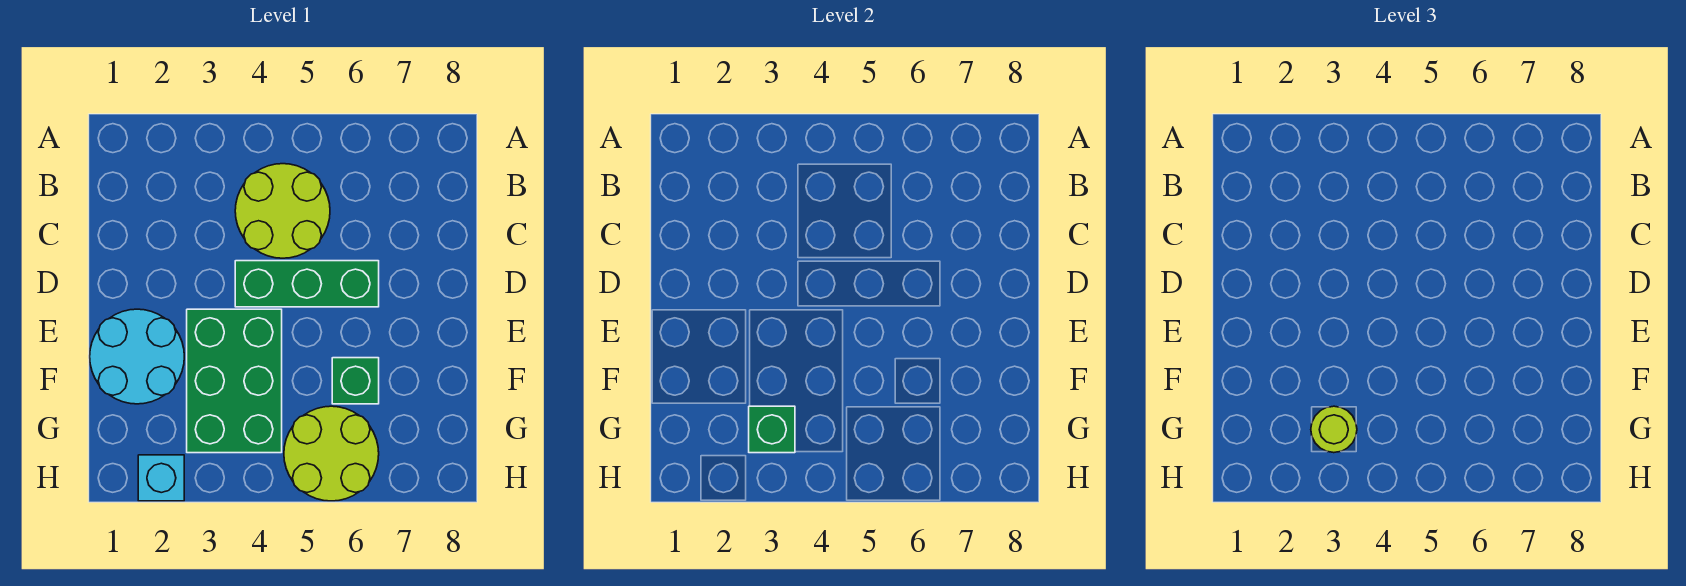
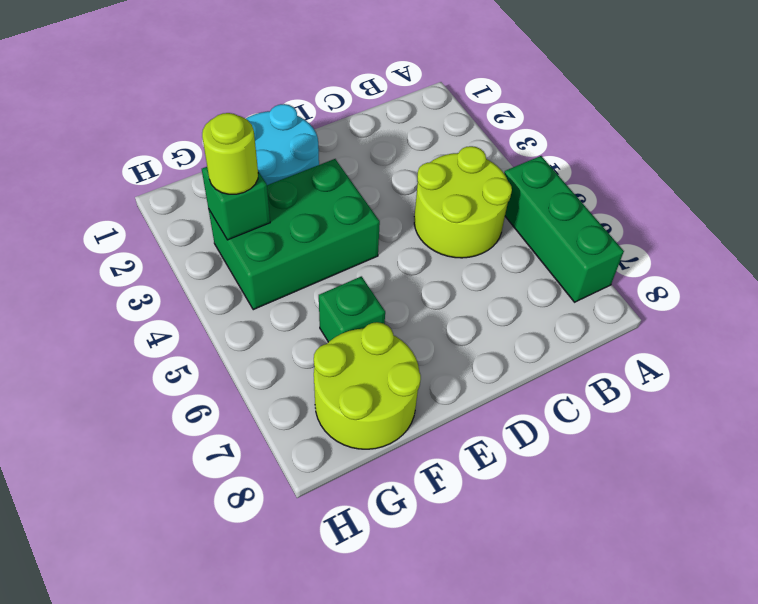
green 1x3 brick [235,261,379,307] -> green 1x3 brick moved to [504,156,624,302]
lime 2x2 round brick [284,406,379,501] -> lime 2x2 round brick moved to [314,322,421,449]
cyan 1x1 brick [138,455,184,501] -> none

